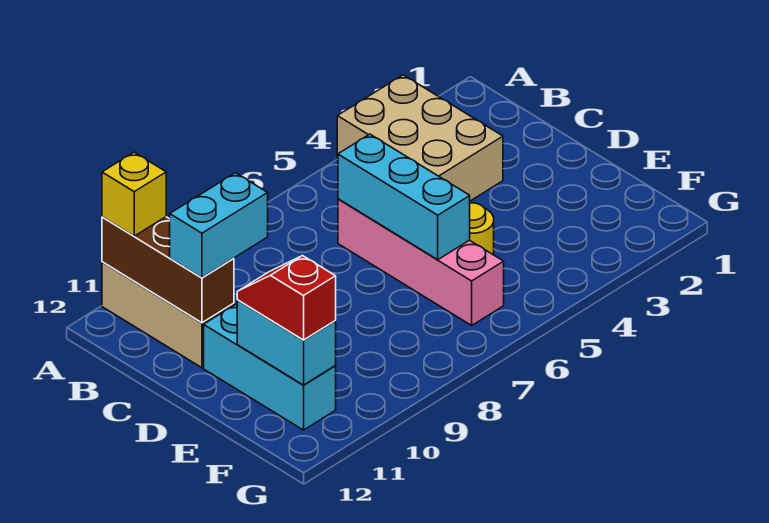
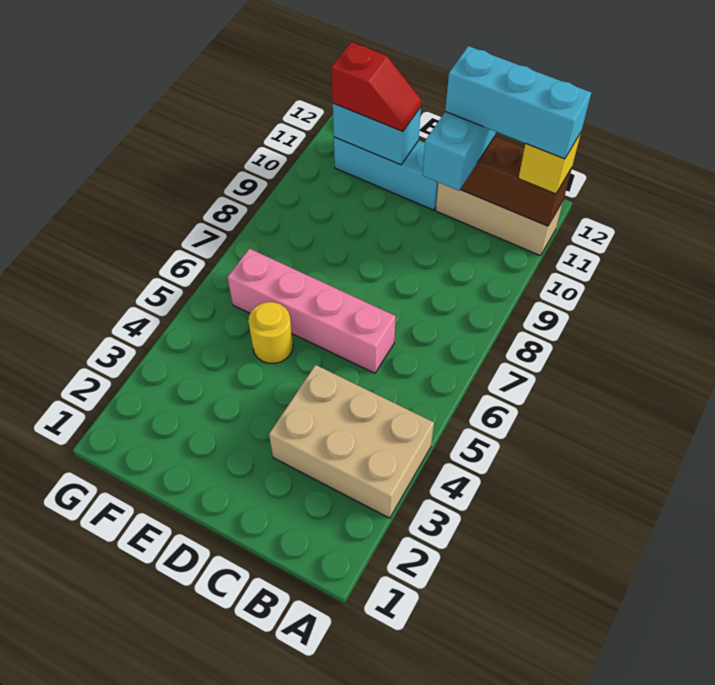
cyan 1x3 brick [338,134,470,260] -> cyan 1x3 brick moved to [445,46,591,159]

